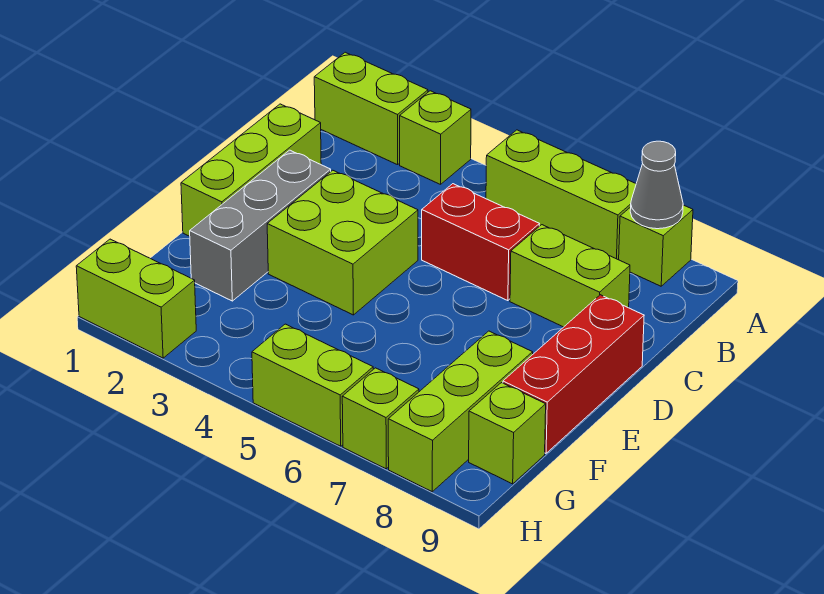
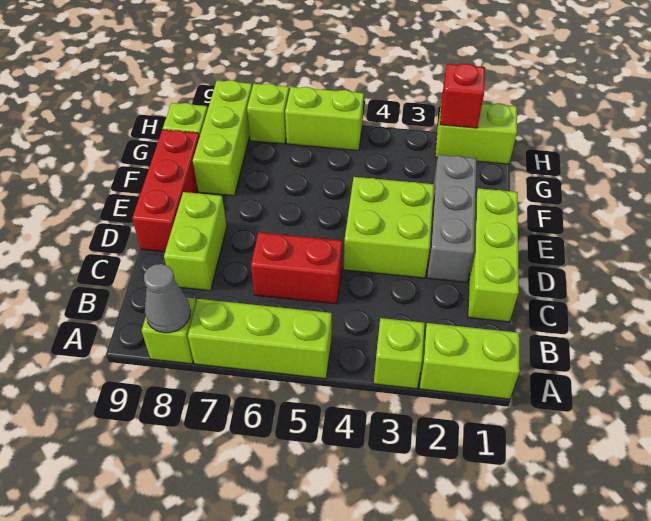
lime 1x2 brick [510,225,630,327] -> lime 1x2 brick turned to [164,192,227,291]
none -> red 1x1 brick [440,63,485,128]

